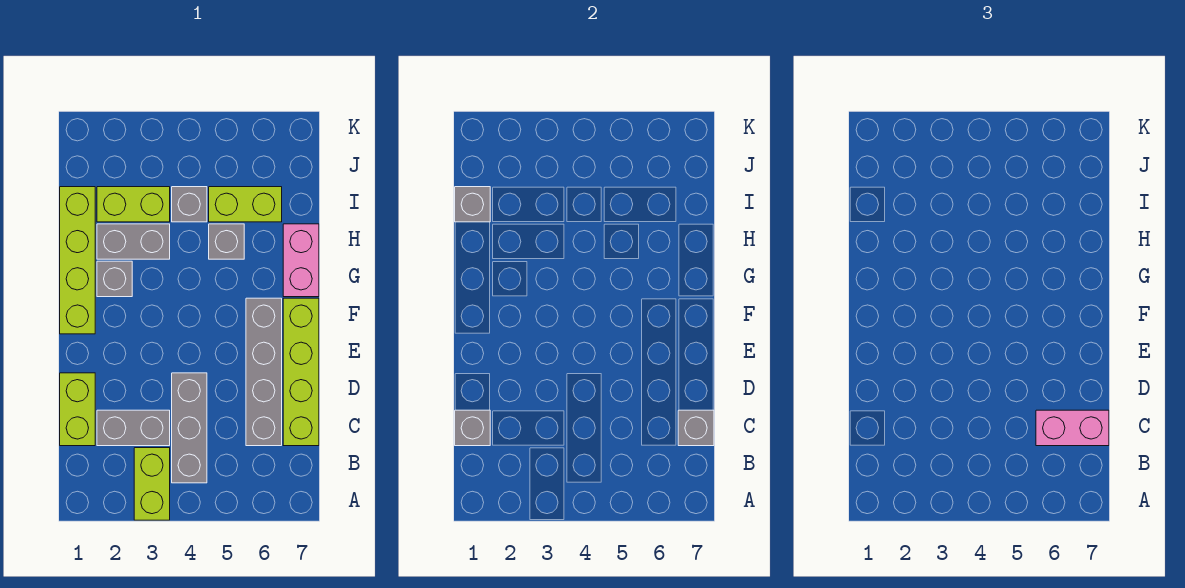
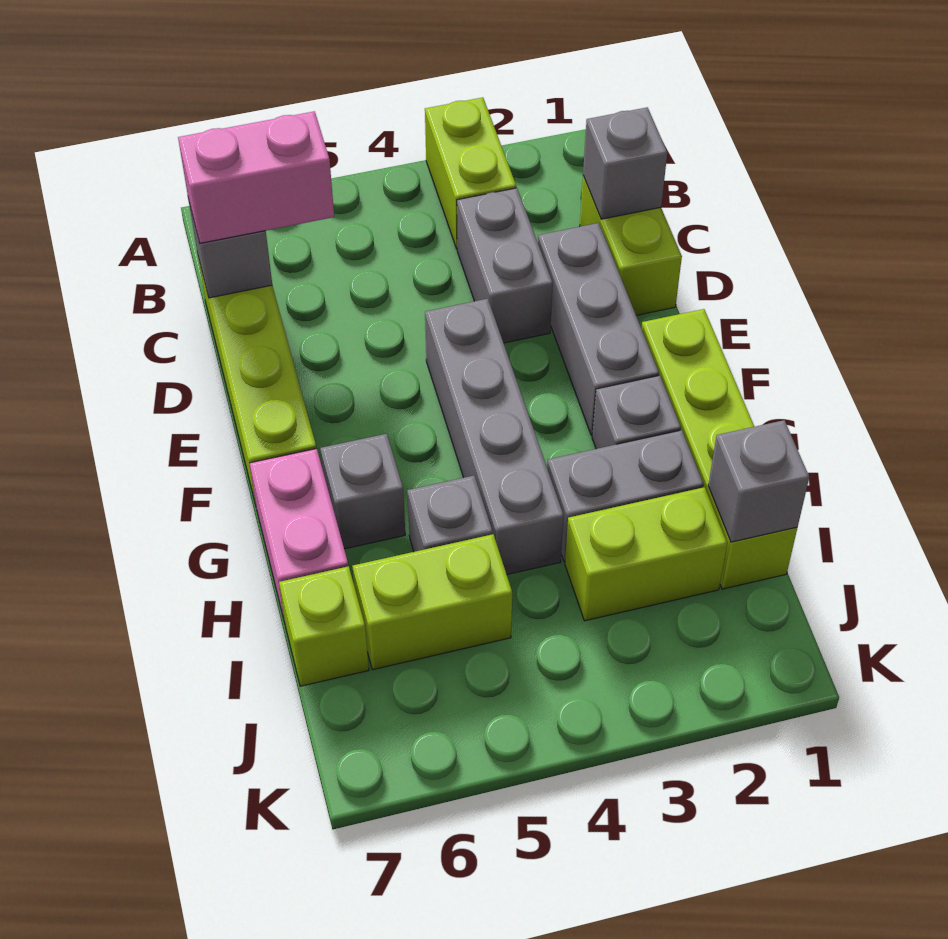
grey 1x3 brick [172,373,207,483] -> grey 1x3 brick moved to [538,223,659,436]
grey 1x2 brick [97,410,170,446] -> grey 1x2 brick turned to [457,188,553,343]
grey 1x4 brick [246,298,282,446] -> grey 1x4 brick moved to [425,299,564,574]
grey 1x1 brick [172,187,207,222] -> grey 1x1 brick moved to [320,434,405,549]
none -> lime 1x1 brick [279,566,369,686]

